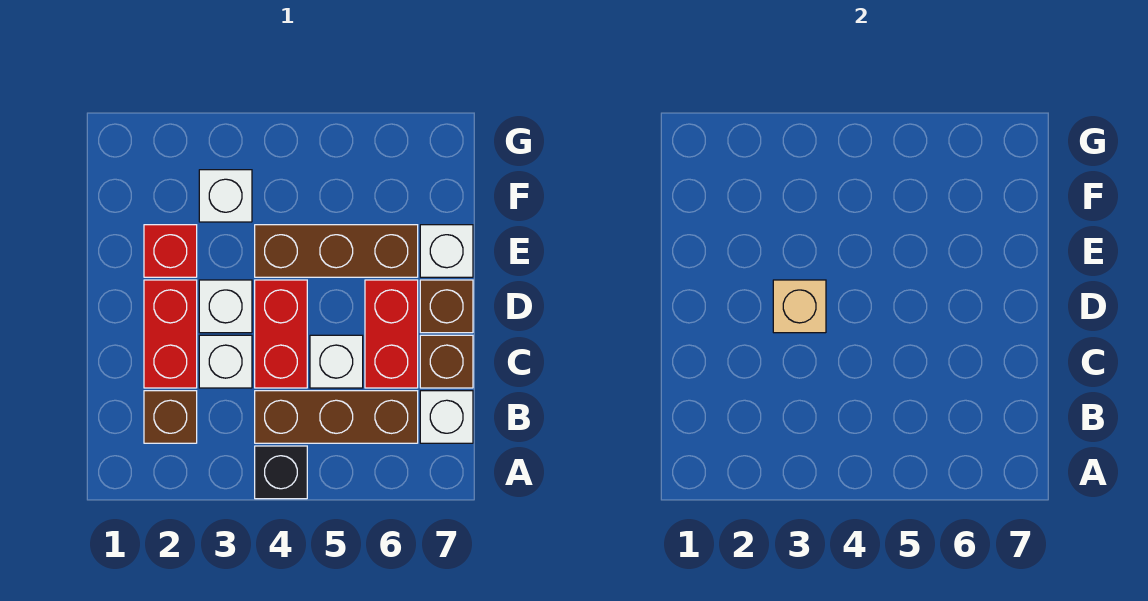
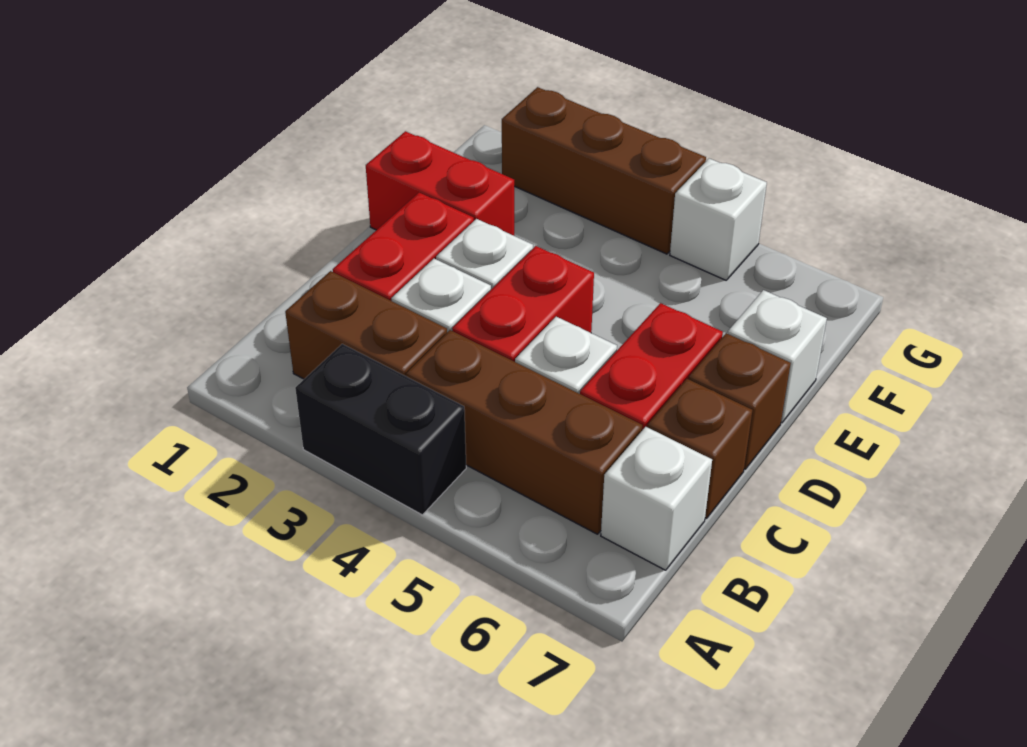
black 1x1 brick [255,446,307,499] -> black 1x2 brick [295,344,466,515]
brown 1x1 brick [144,391,197,443] -> brown 1x2 brick [285,271,447,379]
tan 1x1 brick [773,280,826,333] -> none
red 1x1 brick [144,225,197,277] -> red 1x2 brick [366,131,514,236]
brown 1x3 brick [255,225,418,277] -> brown 1x3 brick moved to [502,87,706,254]
white 1x1 brick [199,170,252,222] -> white 1x1 brick moved to [670,158,767,280]

